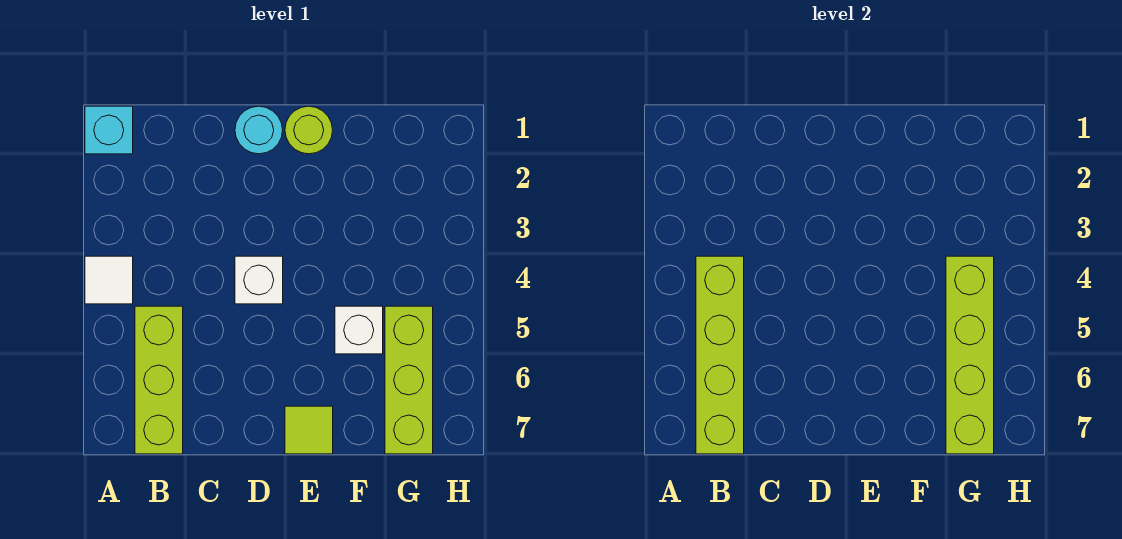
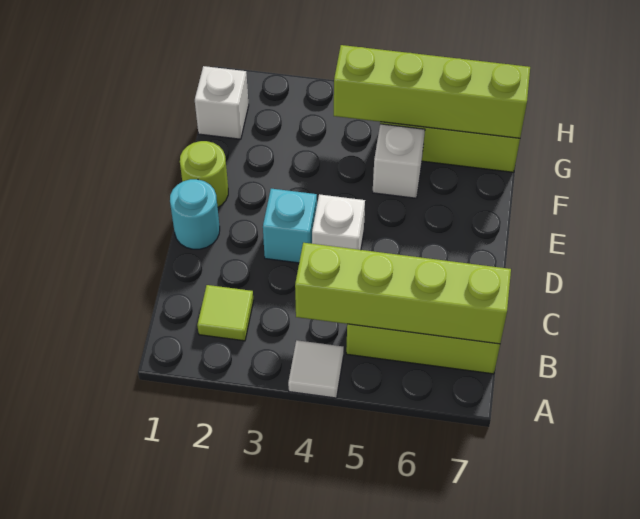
cyan 1x1 brick [85,106,133,154] -> cyan 1x1 brick moved to [263,189,317,263]
lime 1x1 tile [285,406,333,454] -> lime 1x1 tile moved to [197,285,254,341]
none -> white 1x1 brick [195,66,249,139]

